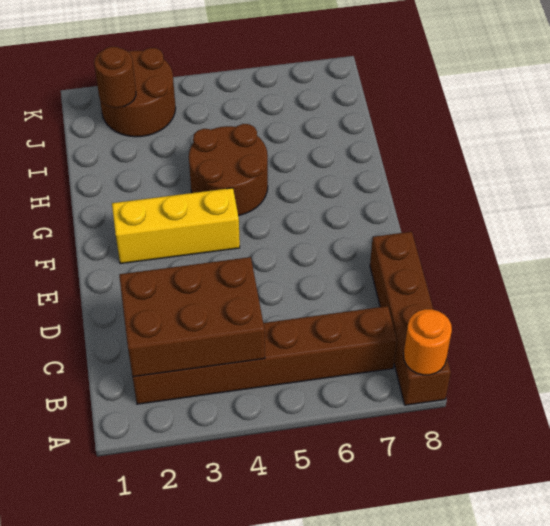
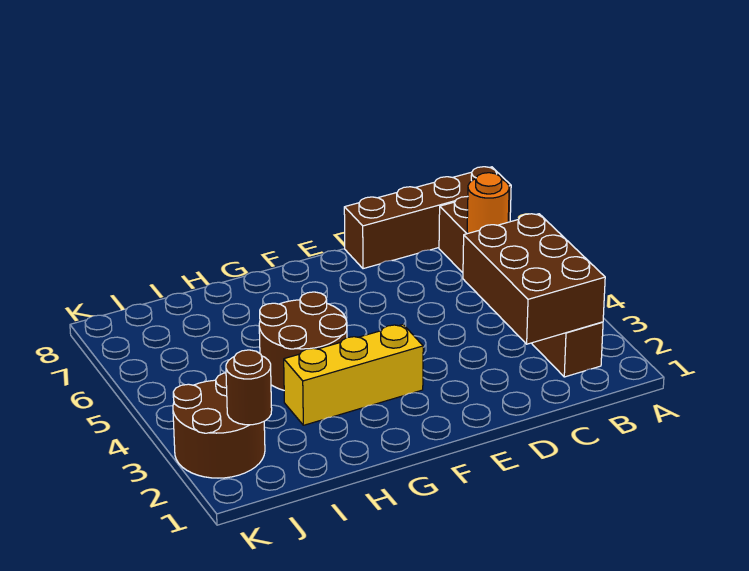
orange 1x1 round brick [404,309,452,375] -> orange 1x1 round brick moved to [467,173,509,233]
yellow 1x3 brick [112,188,240,264] -> yellow 1x3 brick turned to [284,325,423,425]

